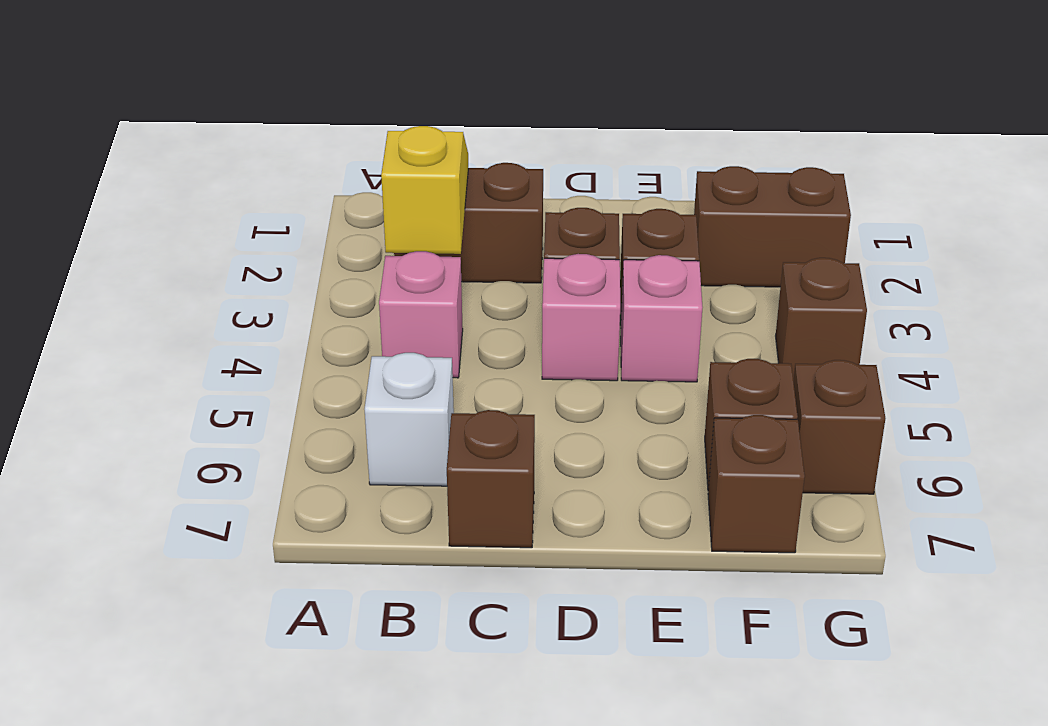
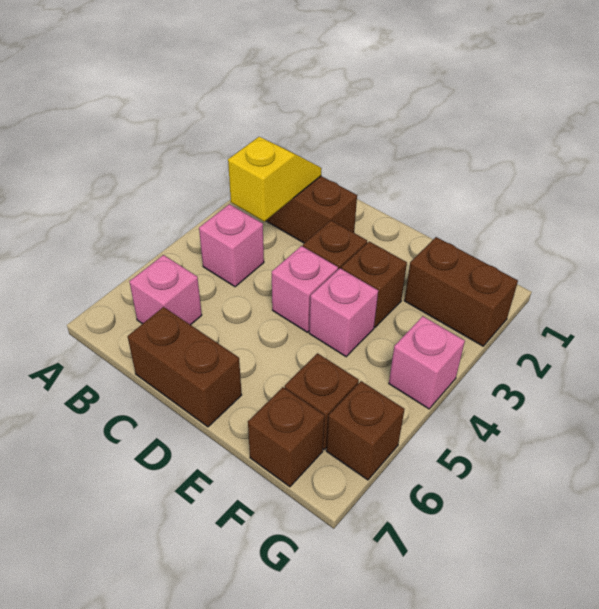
white 1x1 brick [364,353,454,486] -> pink 1x1 brick [129,255,202,325]
brown 1x1 brick [447,410,535,548] -> brown 1x2 brick [128,307,242,427]
brown 1x1 brick [776,258,867,380] -> pink 1x1 brick [389,316,465,409]

